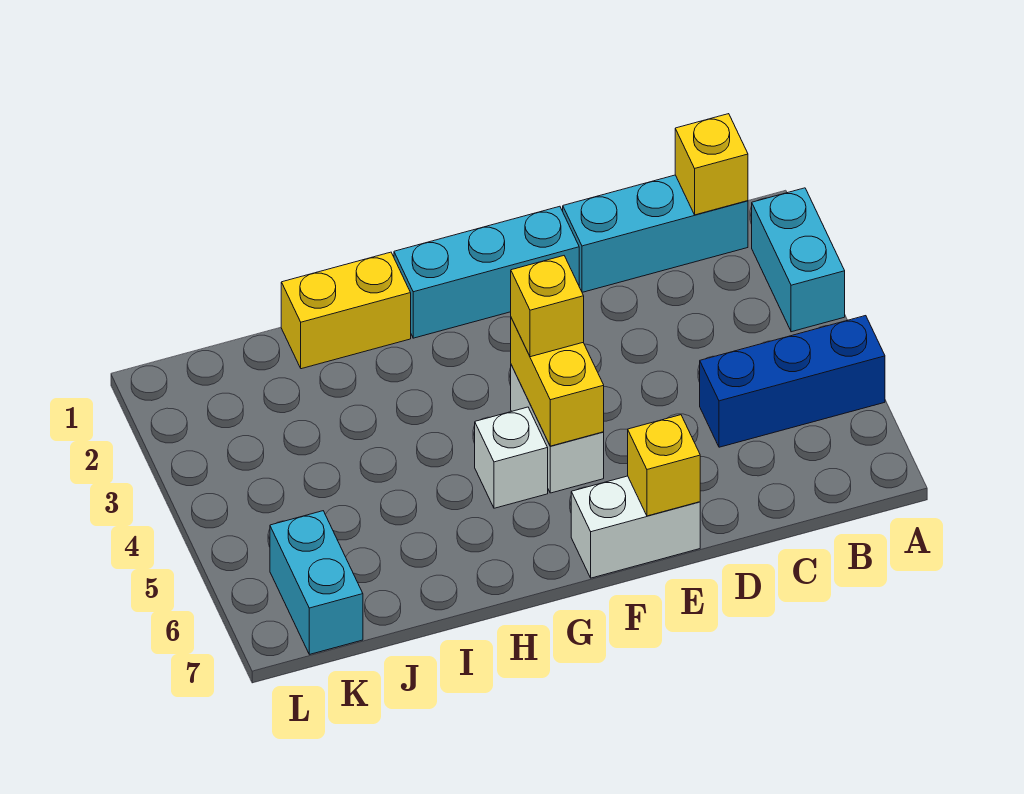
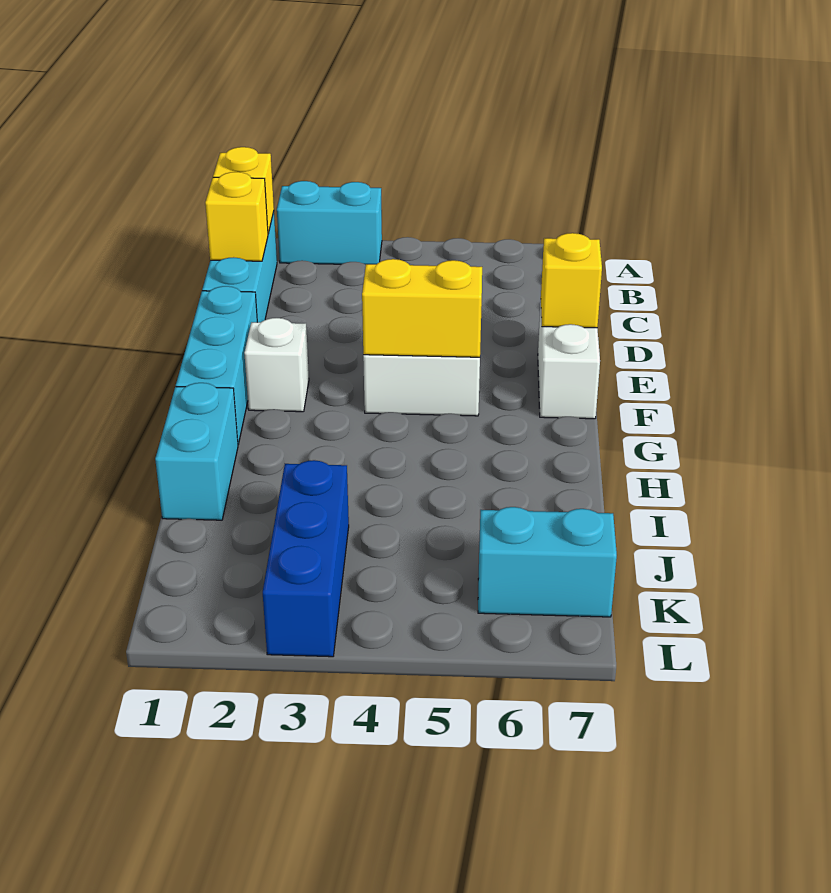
blue 1x3 brick [700,316,885,447] -> blue 1x3 brick moved to [263,460,349,657]
yellow 1x1 brick [511,256,584,357] -> yellow 1x1 brick moved to [205,172,268,261]
white 1x1 brick [475,407,548,508] -> white 1x1 brick moved to [244,318,309,412]
yellow 1x2 brick [281,252,411,369] -> cyan 1x2 brick [155,383,238,520]

